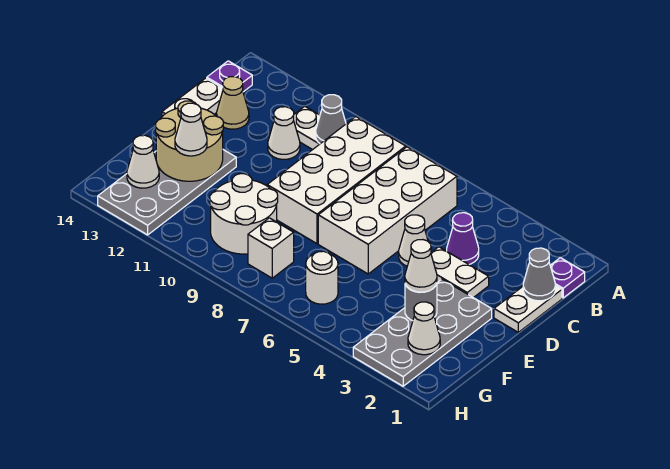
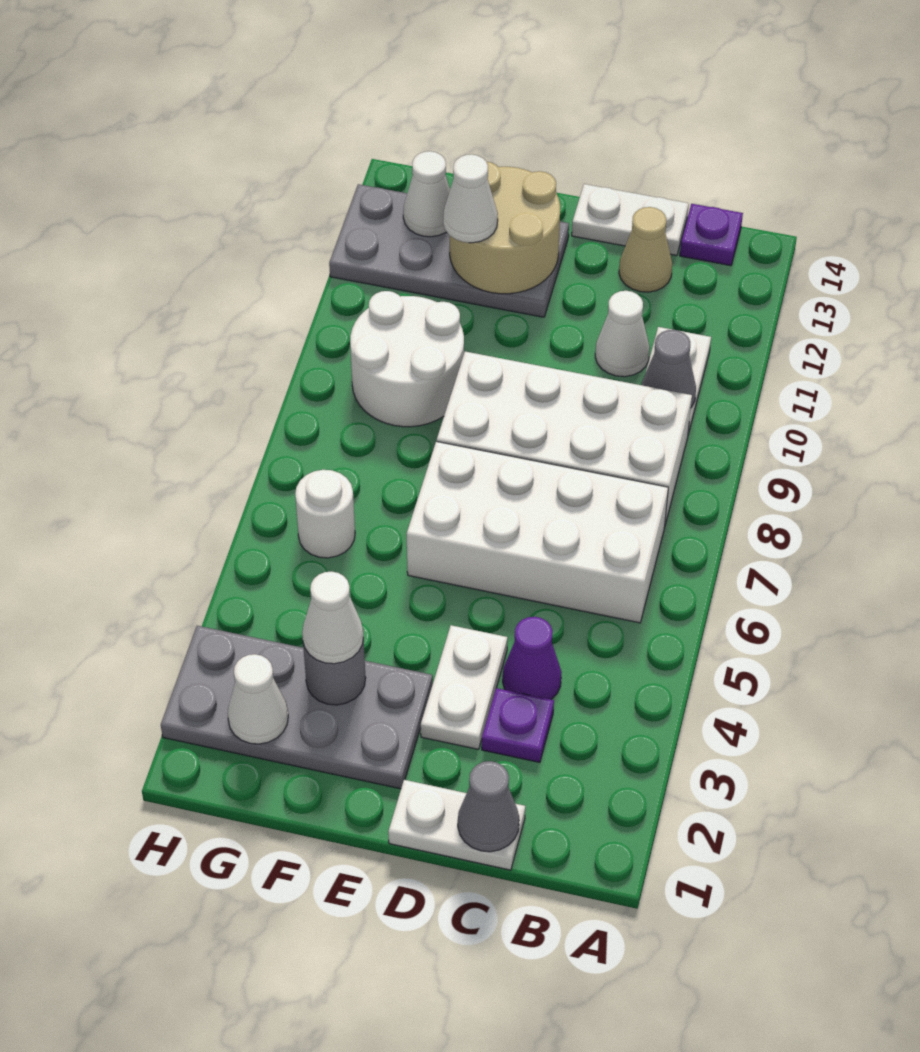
purple 1x1 plate [550,258,585,298] -> purple 1x1 plate moved to [482,688,554,762]
white 1x1 cone [399,215,428,266] -> none
white 1x1 brick [248,218,294,278] -> none

